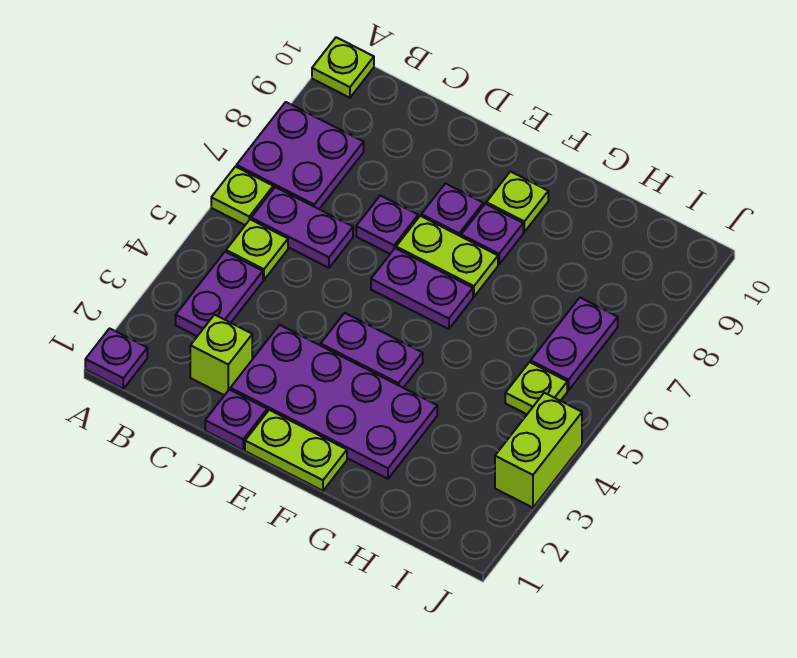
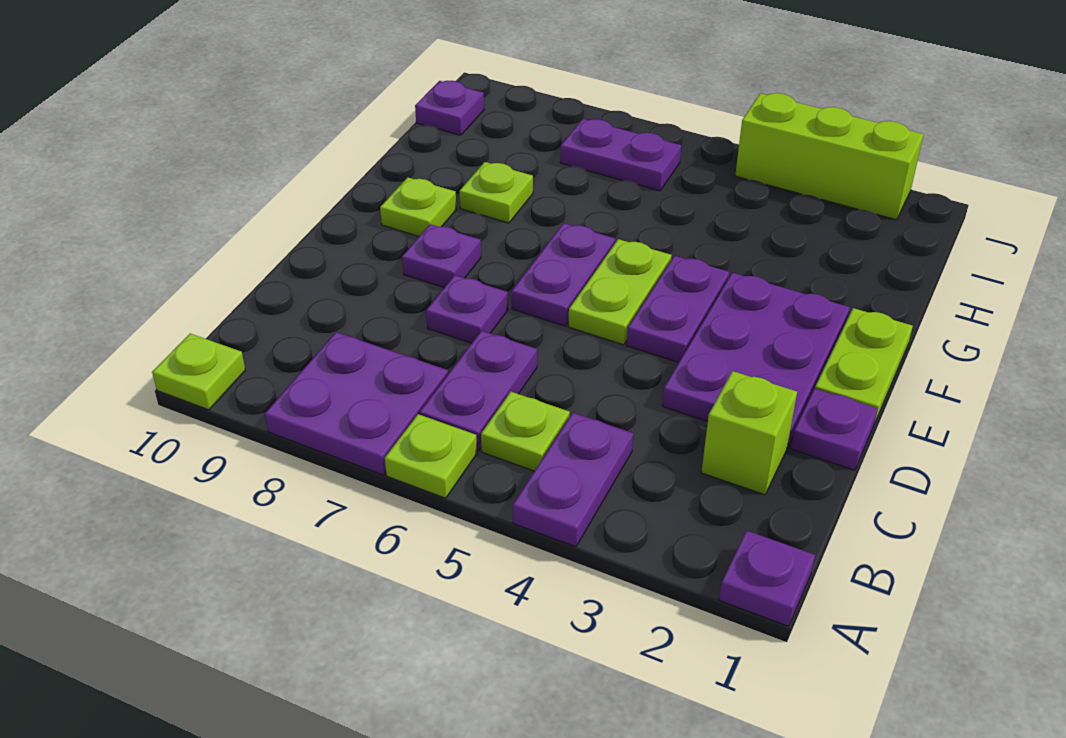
purple 1x2 plate [176,252,263,336] -> purple 1x2 plate turned to [513,413,633,547]
purple 2x4 plate [230,325,437,479] -> purple 2x3 plate [662,273,850,448]
lime 1x2 plate [396,216,498,297] -> lime 1x2 plate moved to [568,239,672,345]
purple 1x1 plate [461,204,523,264] -> purple 1x1 plate moved to [415,81,484,135]
lime 1x1 plate [505,362,567,414] -> lime 1x1 plate moved to [459,162,533,223]
lime 1x2 brick [495,393,582,508] -> lime 1x3 brick [735,93,924,220]

